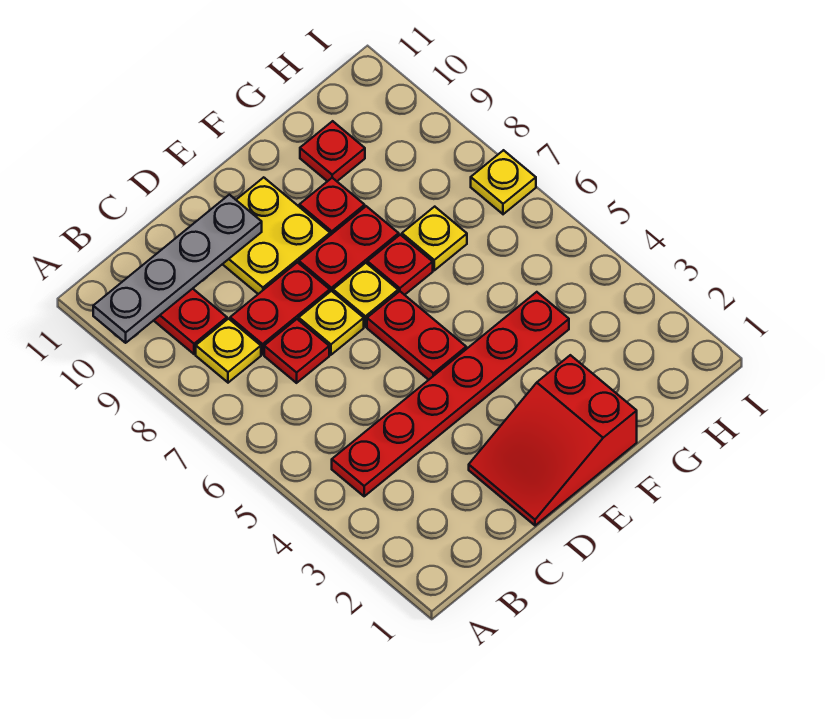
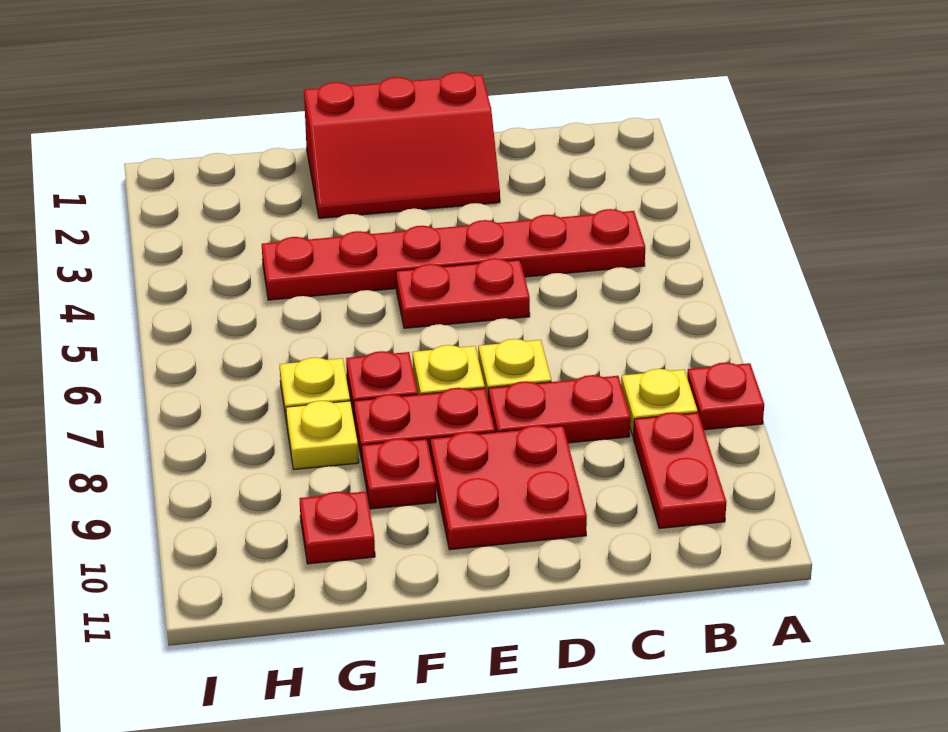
grey 1x4 plate [93,195,262,343] -> none
red 1x1 plate [264,319,329,383] -> red 1x1 plate moved to [687,363,764,430]
red 2x3 slope [469,355,637,526] -> red 2x3 slope turned to [304,72,500,218]
yellow 2x2 plate [223,177,330,294] -> red 2x2 plate [430,425,587,550]
red 1x2 plate [367,291,466,380] -> red 1x2 plate turned to [396,258,530,328]
yellow 1x1 plate [471,150,536,214] -> yellow 1x1 plate moved to [286,401,359,470]

